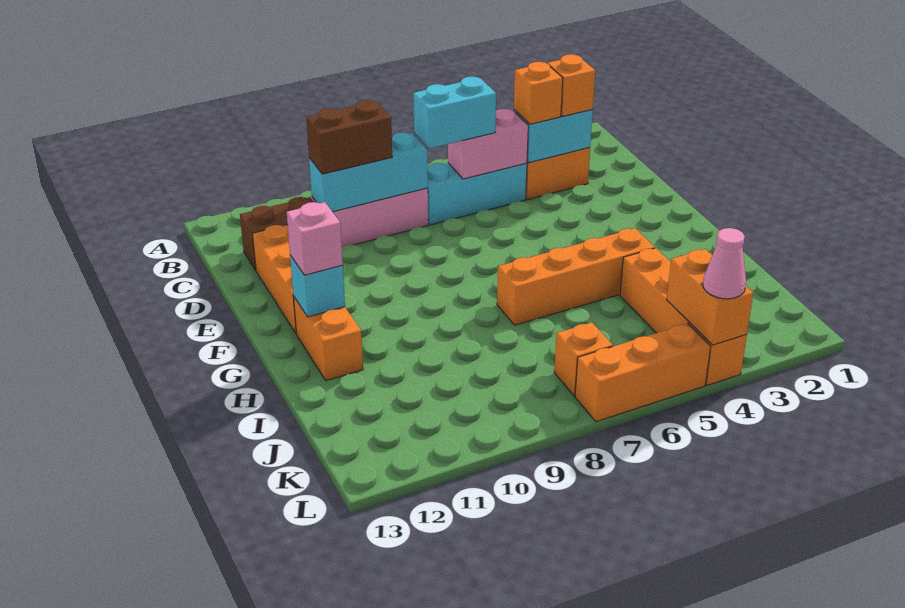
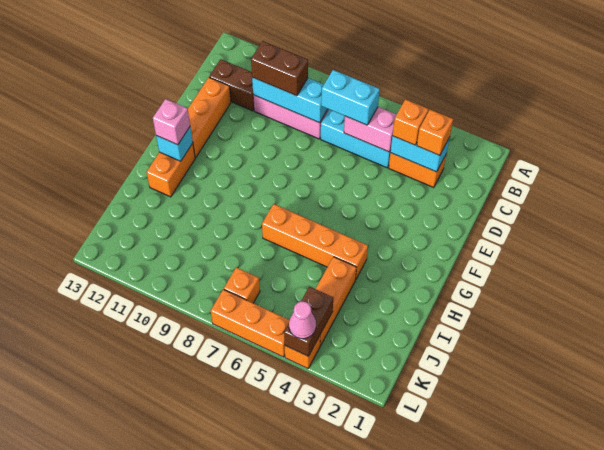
orange 1x2 brick [667,249,753,345] -> brown 1x2 brick [284,287,333,356]

